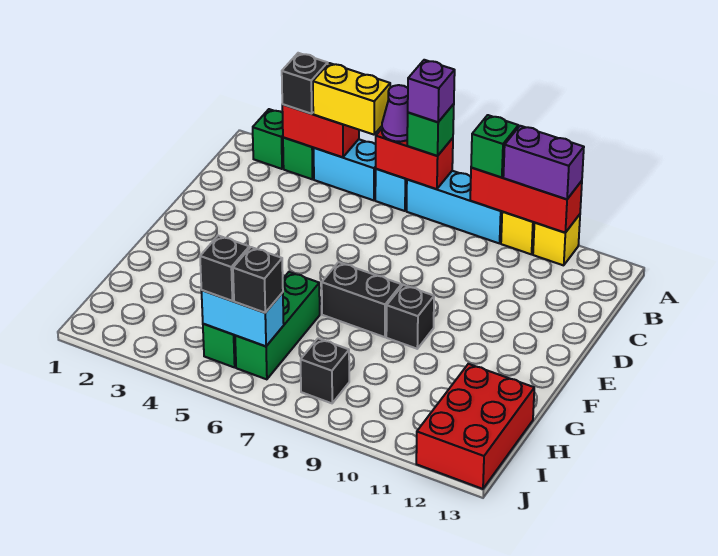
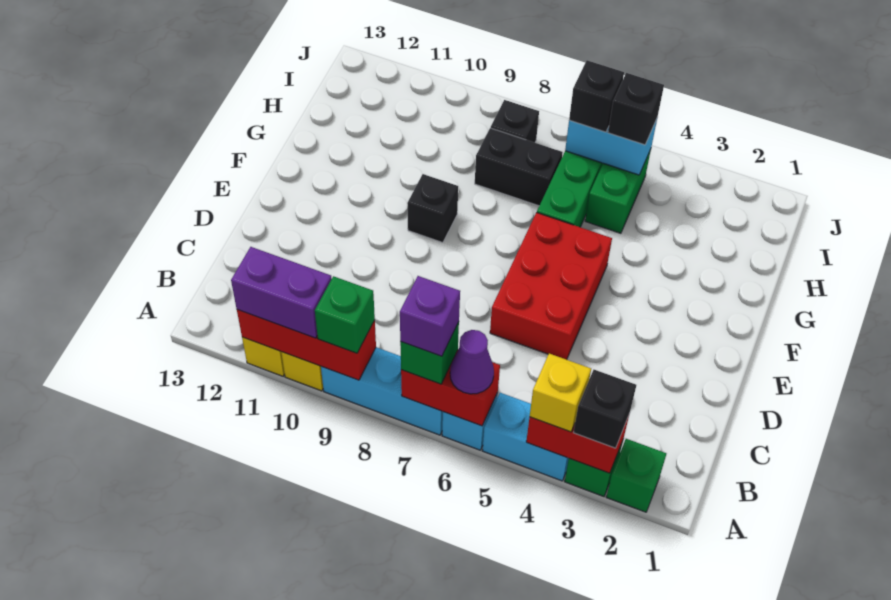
yellow 1x2 brick [313,63,390,135] -> yellow 1x1 brick [530,354,591,432]
black 1x2 brick [322,262,401,337] -> black 1x2 brick moved to [475,128,563,206]
red 2x3 brick [416,364,534,489] -> red 2x3 brick moved to [490,212,612,359]

